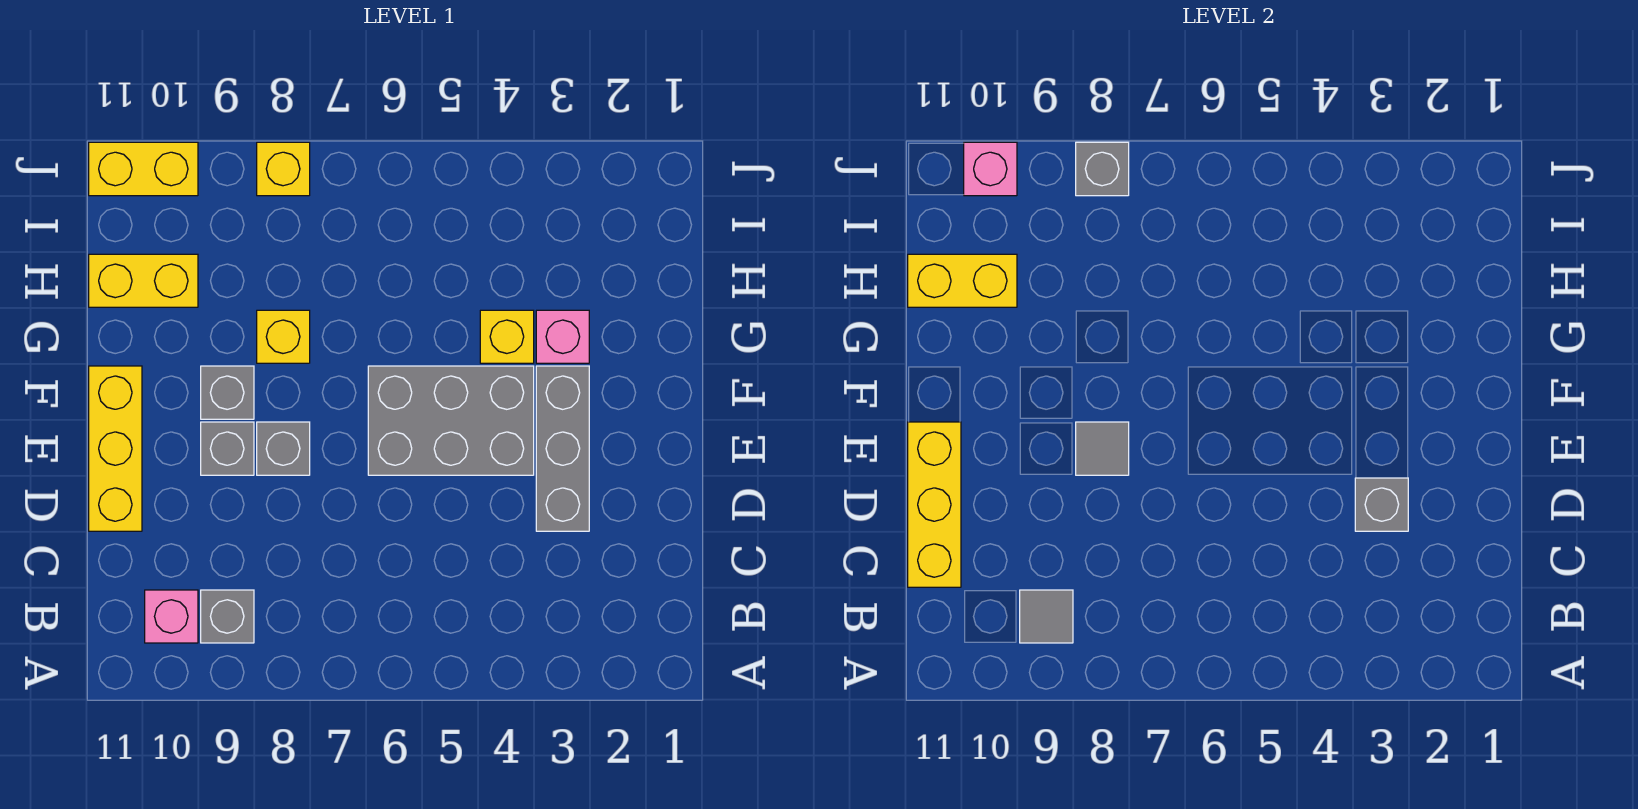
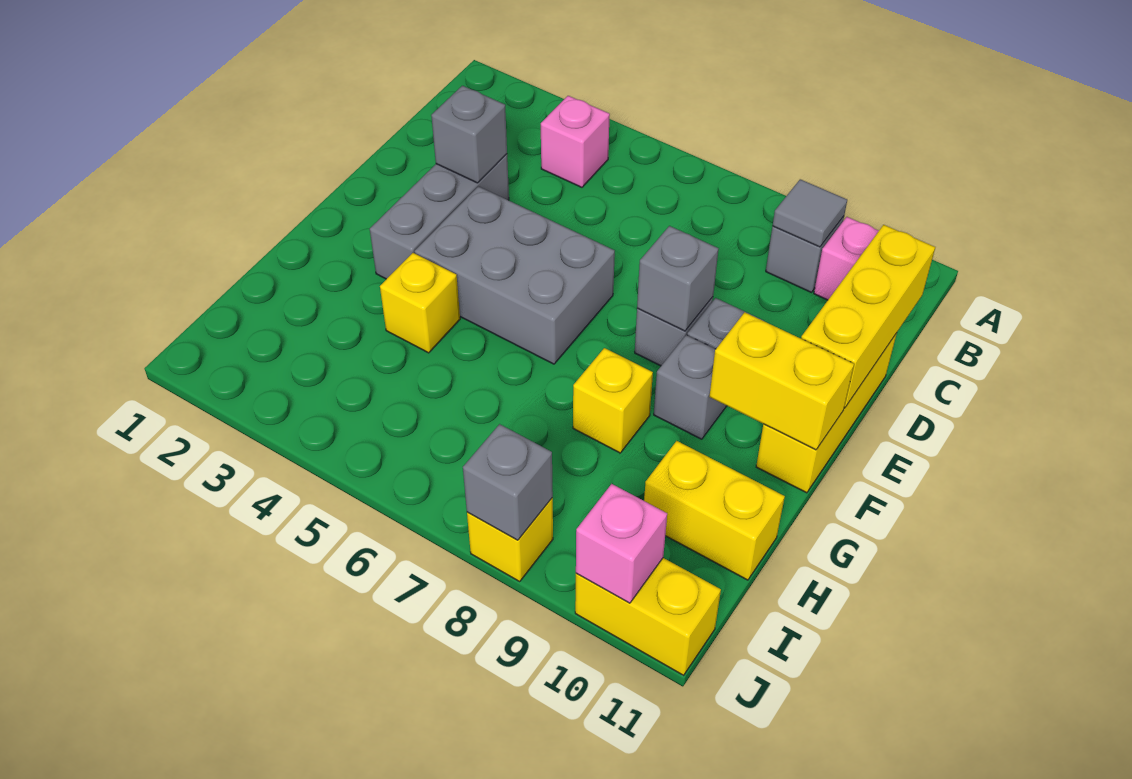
grey 1x1 tile [1076,422,1129,475] -> grey 1x1 brick [637,226,718,331]
pink 1x1 brick [536,310,589,363] -> pink 1x1 brick moved to [541,96,610,187]
yellow 1x2 brick [908,254,1017,307] -> yellow 1x2 brick moved to [709,312,854,450]

